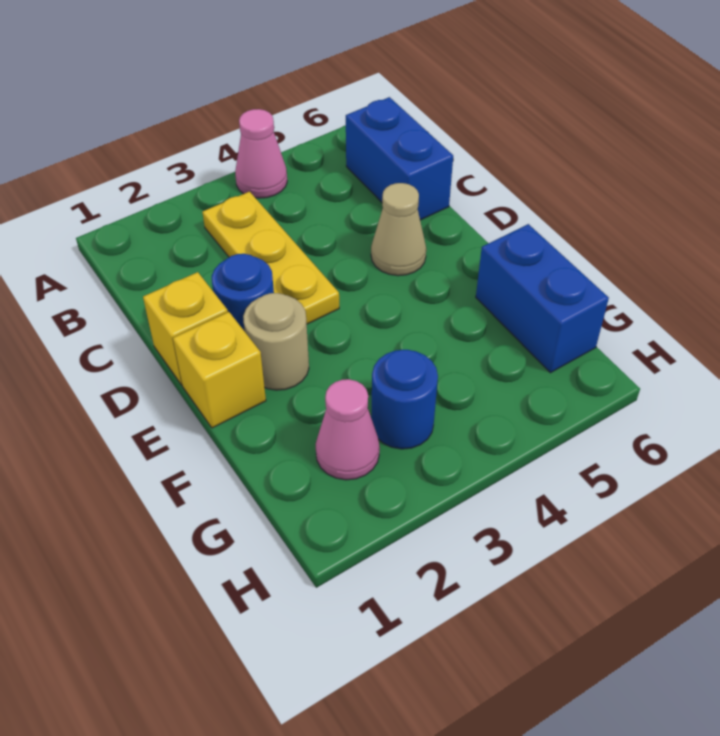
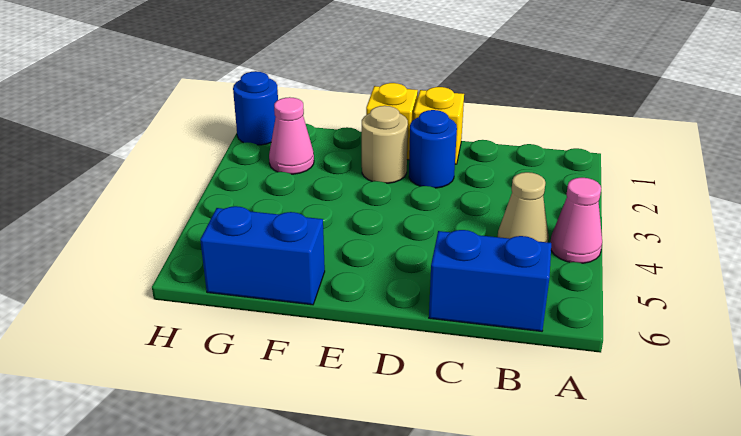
yellow 1x3 plate [202,192,339,324] -> none
tan 1x1 cone [371,183,426,276] -> tan 1x1 cone moved to [498,172,549,242]
blue 1x1 round brick [371,350,438,449] -> blue 1x1 round brick moved to [233,71,278,145]

